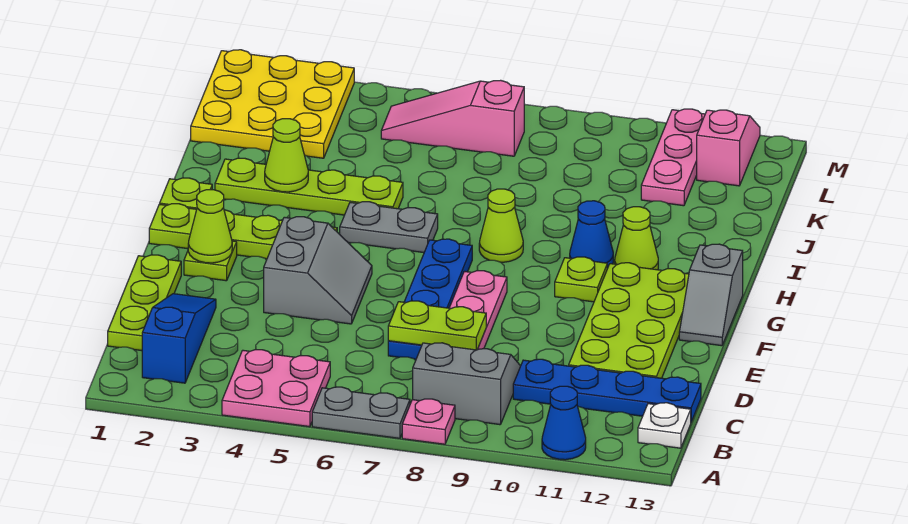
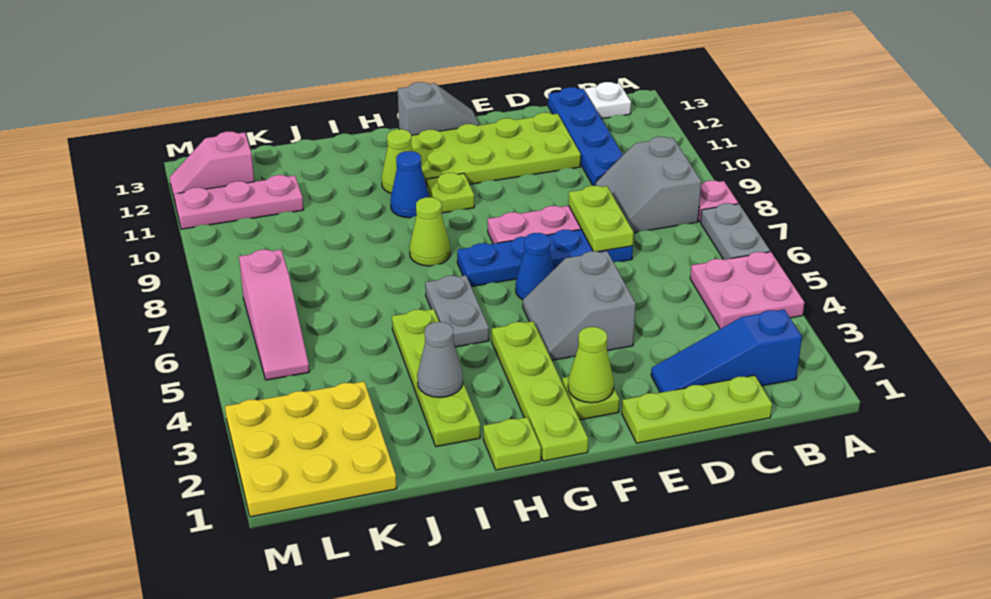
blue 1x1 cone [542,386,586,460] -> blue 1x1 cone moved to [516,233,554,300]
grey 2x2 slope [264,217,372,324] -> grey 2x2 slope turned to [523,251,636,360]
lime 1x1 cone [265,119,308,192] -> grey 1x1 cone [417,322,463,397]

